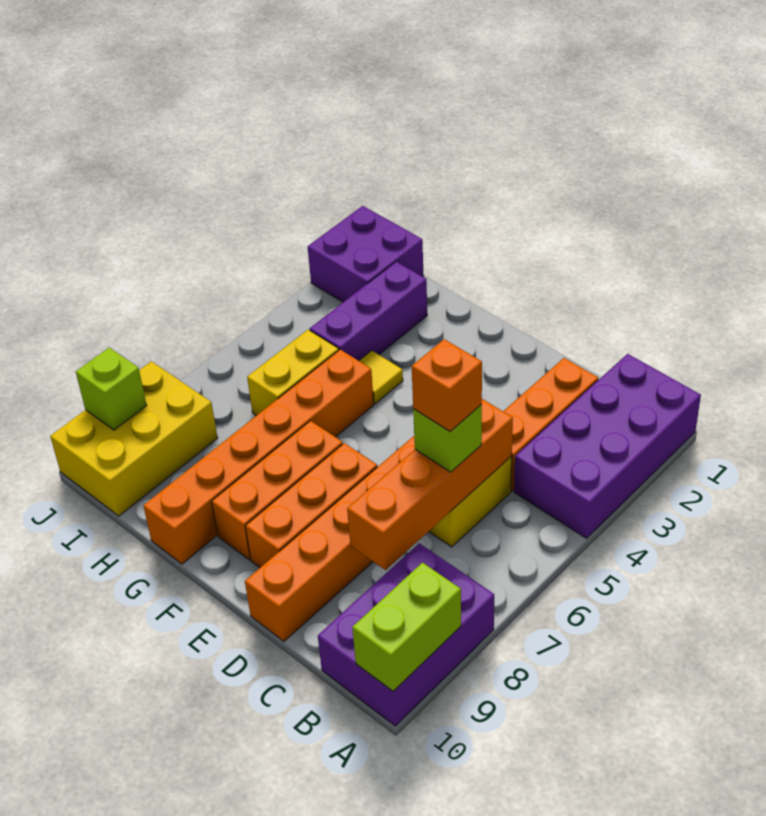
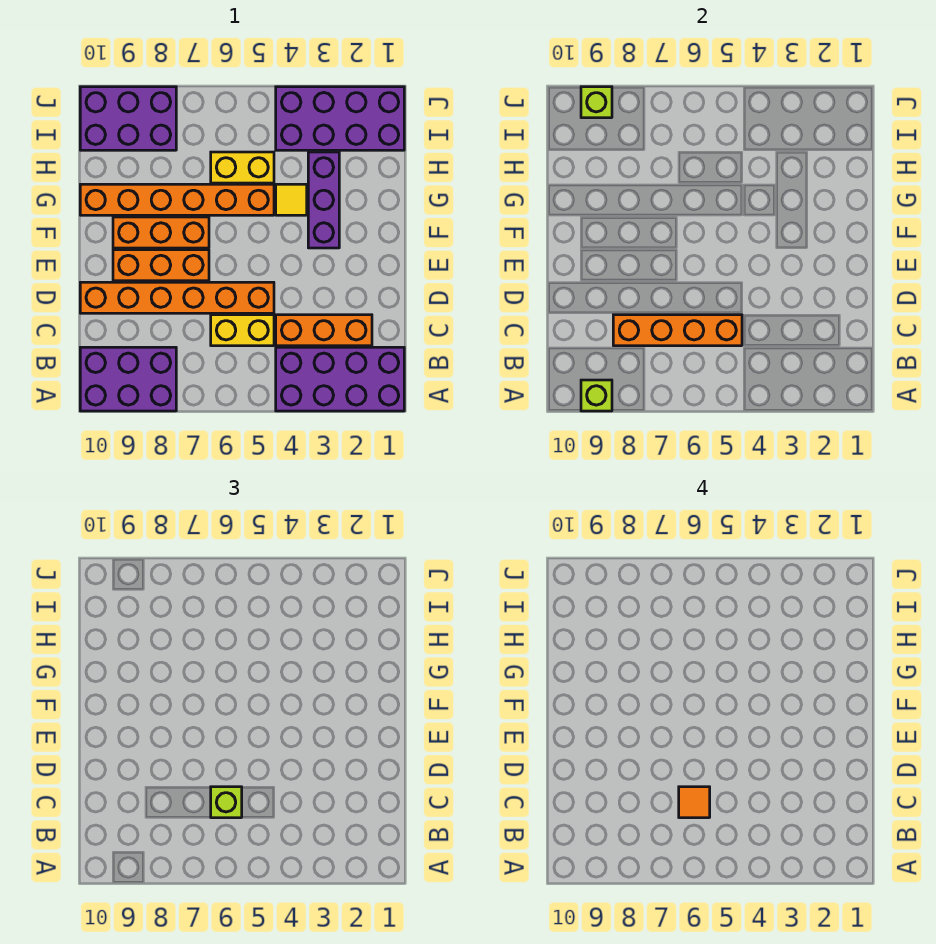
lime 1x2 brick [352,563,461,691] -> lime 1x1 brick [581,380,612,411]
orange 1x1 brick [412,339,482,431] -> orange 1x1 tile [679,787,710,818]
purple 1x3 brick [310,262,427,361] -> purple 1x3 brick turned to [308,152,339,248]
purple 2x2 brick [308,206,424,302] -> purple 2x4 brick [276,87,404,150]
yellow 2x3 brick [50,361,218,516] -> purple 2x3 brick [80,87,176,150]

